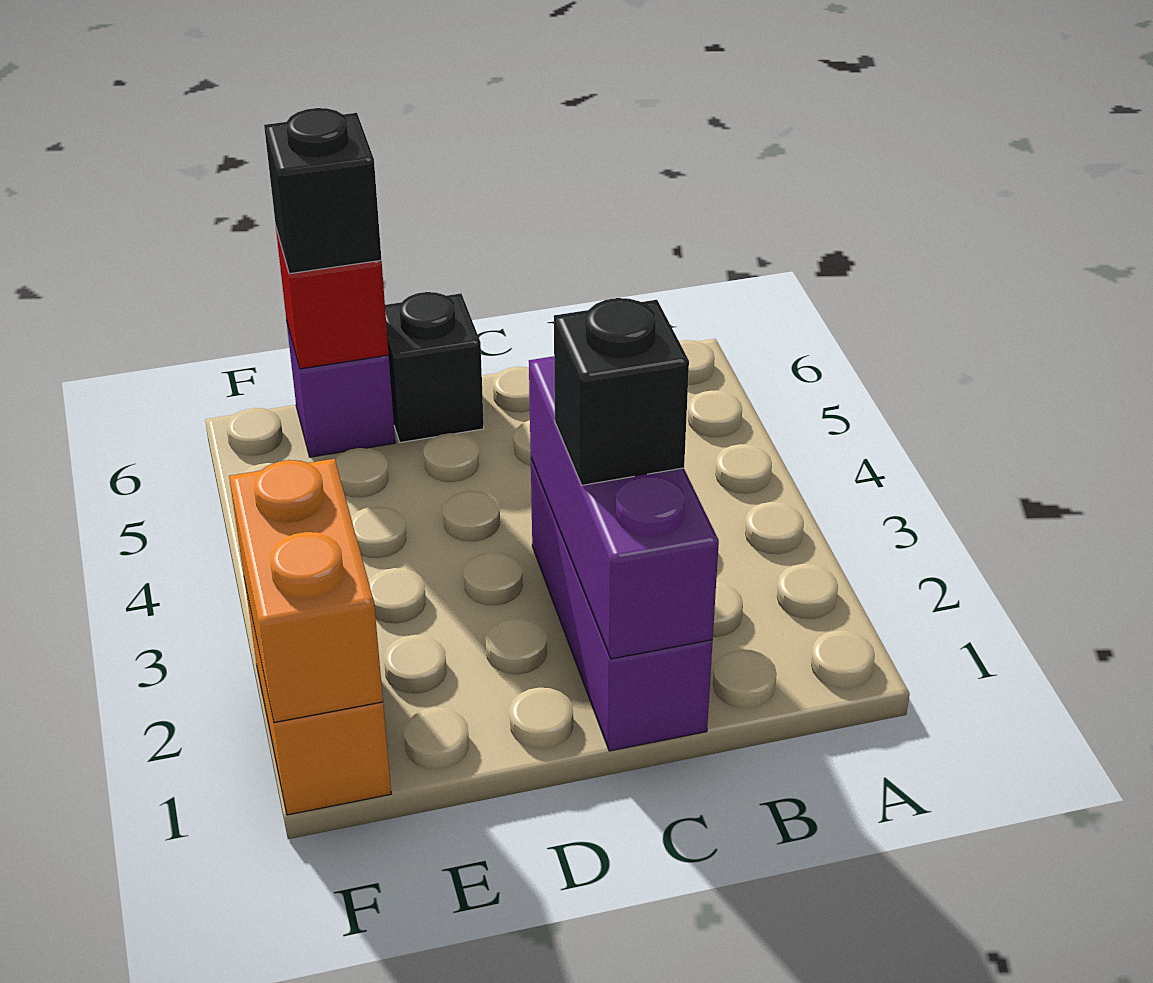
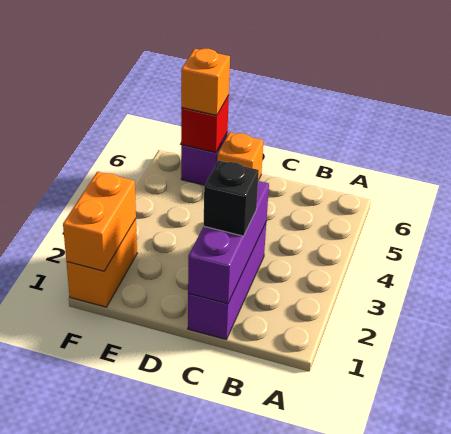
black 1x1 brick [385,292,484,443] -> orange 1x1 brick [217,132,264,180]
black 1x1 brick [264,108,381,274] -> orange 1x1 brick [181,49,230,115]

